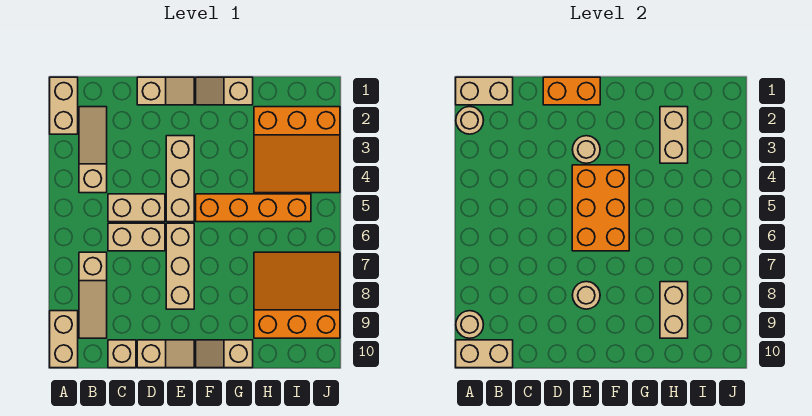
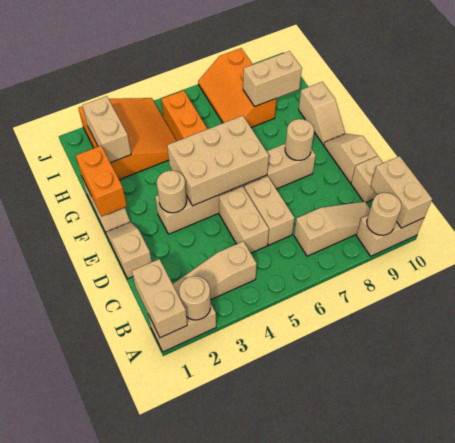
orange 1x2 brick [543,77,600,105] -> orange 1x2 brick moved to [76,146,127,217]
orange 2x3 brick [572,165,629,251] -> tan 2x3 brick [167,116,269,206]
tan 1x2 brick [660,107,688,163] -> tan 1x2 brick turned to [82,96,131,163]
orange 3x3 slope [254,252,340,338] -> orange 2x3 slope [198,48,276,128]

